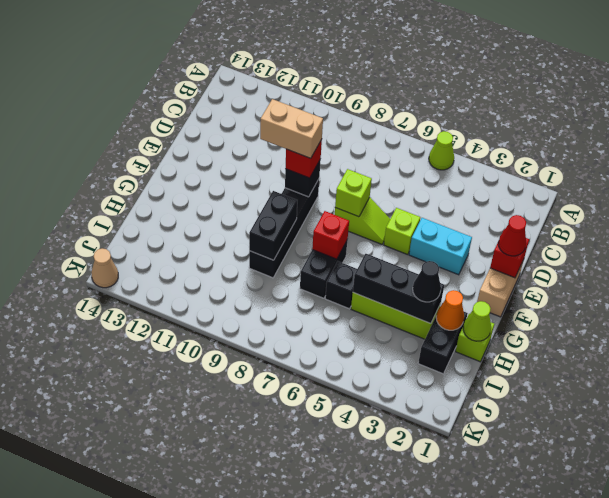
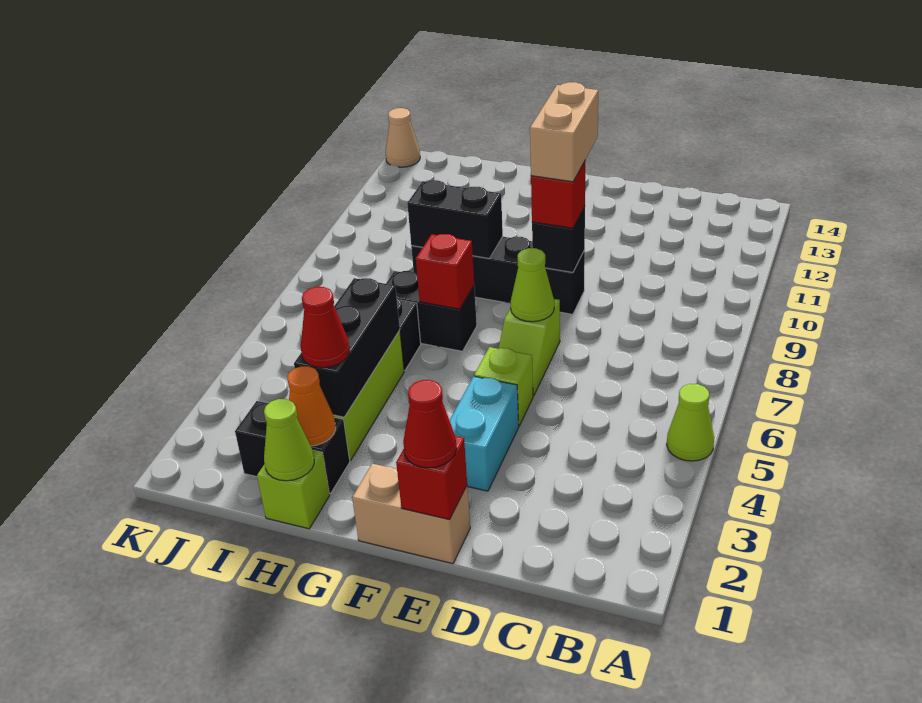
lime 1x1 brick [335,169,372,217] -> lime 1x1 cone [511,248,554,322]
black 1x1 cone [413,261,441,302] -> red 1x1 cone [301,287,350,368]

